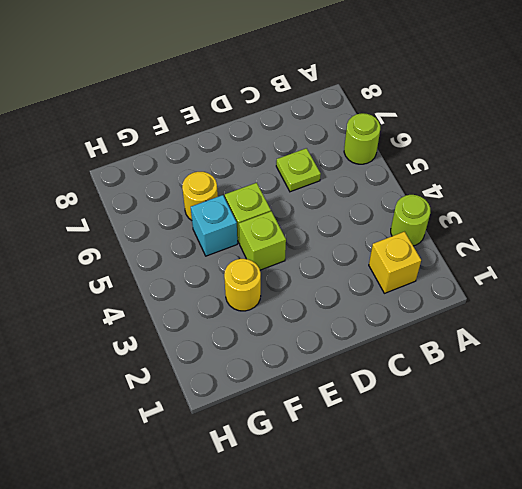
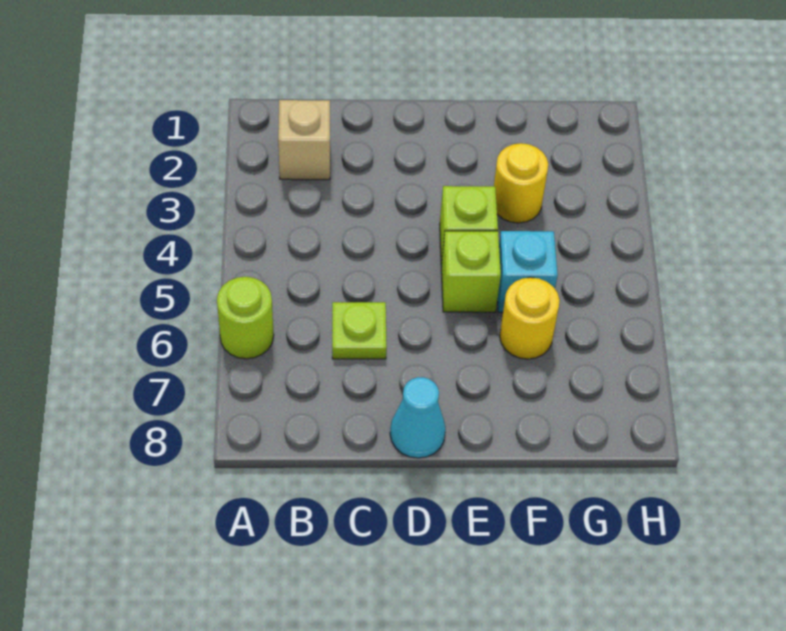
lime 1x1 round brick [391,195,430,246] -> none
yellow 1x1 brick [369,232,421,293] -> tan 1x1 brick [278,100,330,180]
none -> cyan 1x1 cone [390,377,446,458]

